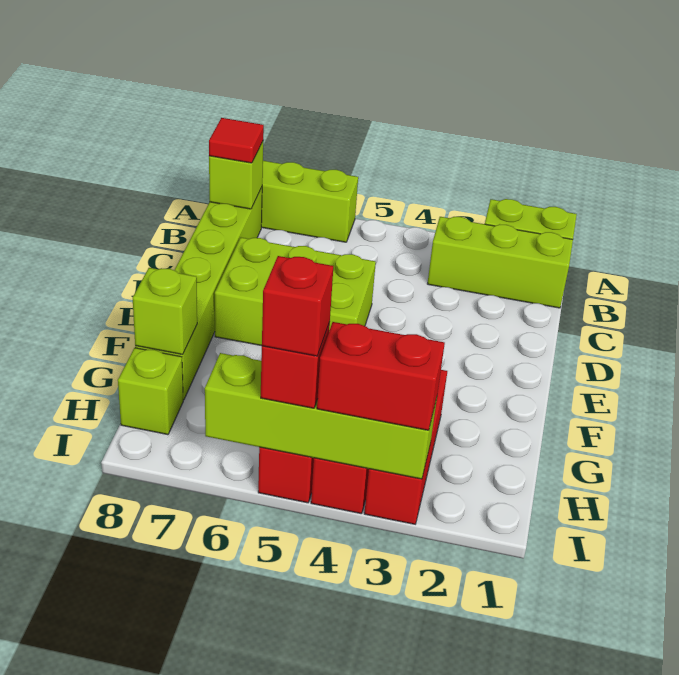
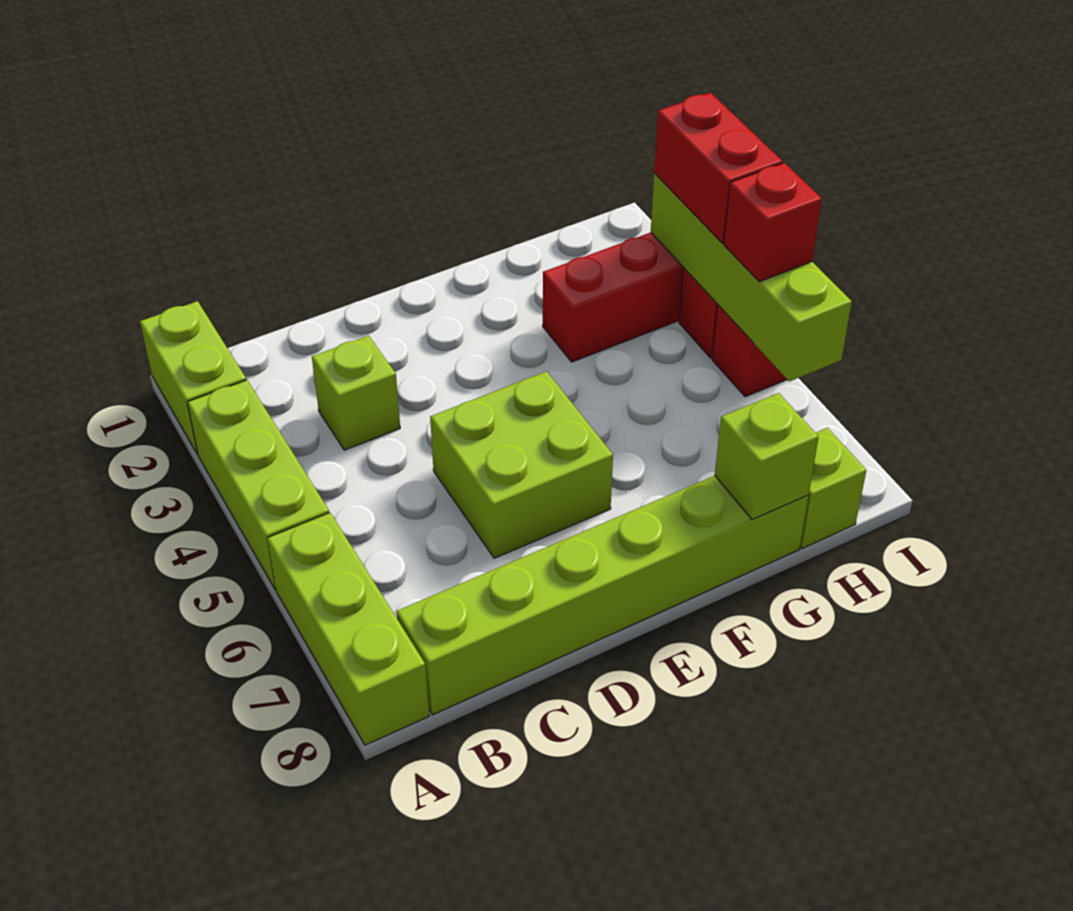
lime 1x3 brick [427,217,573,308] -> lime 1x3 brick moved to [187,380,329,590]
lime 1x1 brick [209,142,263,209] -> lime 1x1 brick moved to [312,336,400,450]
red 1x1 tile [209,118,264,163] -> none
lime 2x3 brick [215,238,376,346] -> lime 2x2 brick [430,371,613,558]
red 1x1 brick [262,256,333,356] -> none

